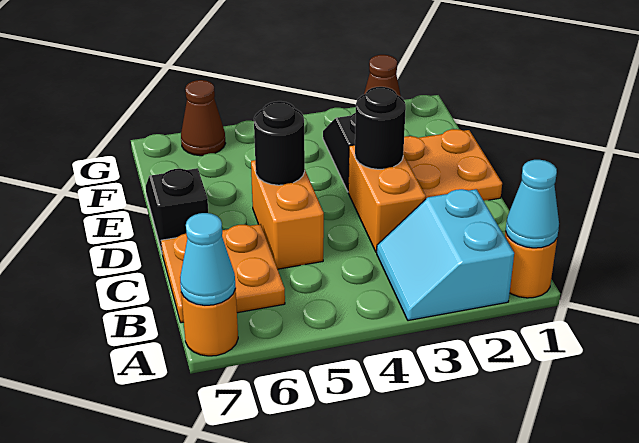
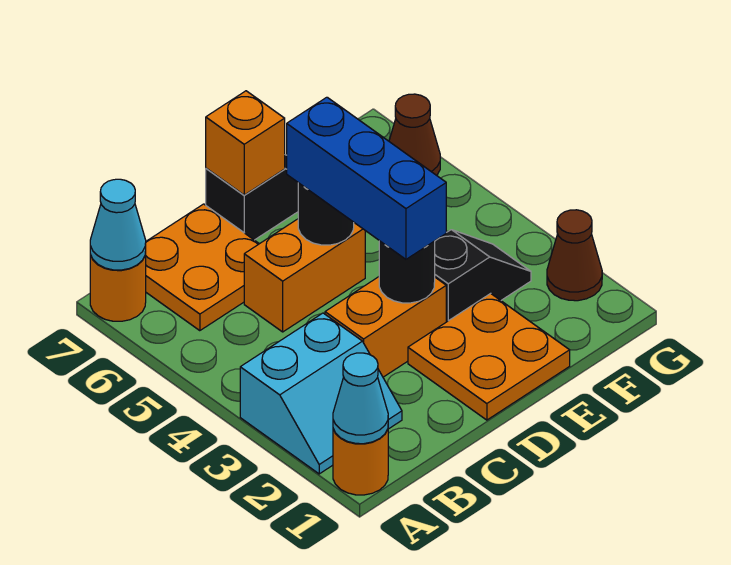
cyan 2x2 slope [377,189,514,321] -> cyan 2x2 slope turned to [240,313,402,474]
none -> blue 1x3 brick [287,97,446,259]
none -> orange 1x1 brick [206,91,285,195]

